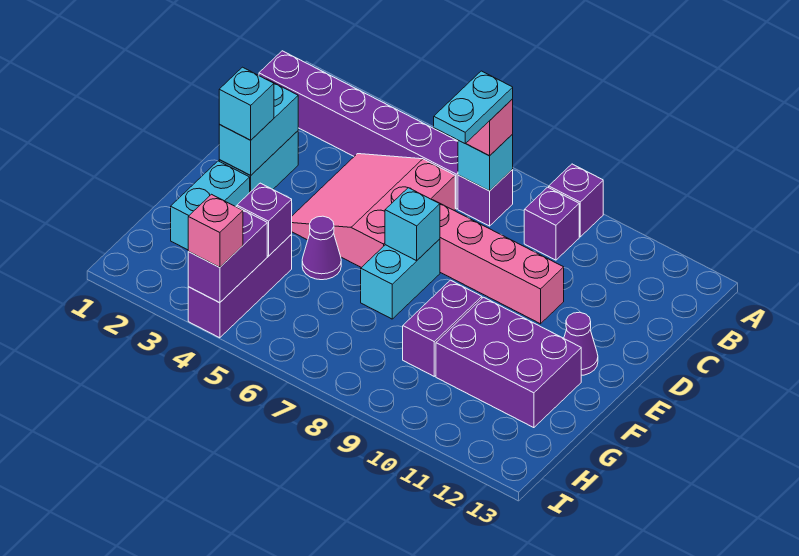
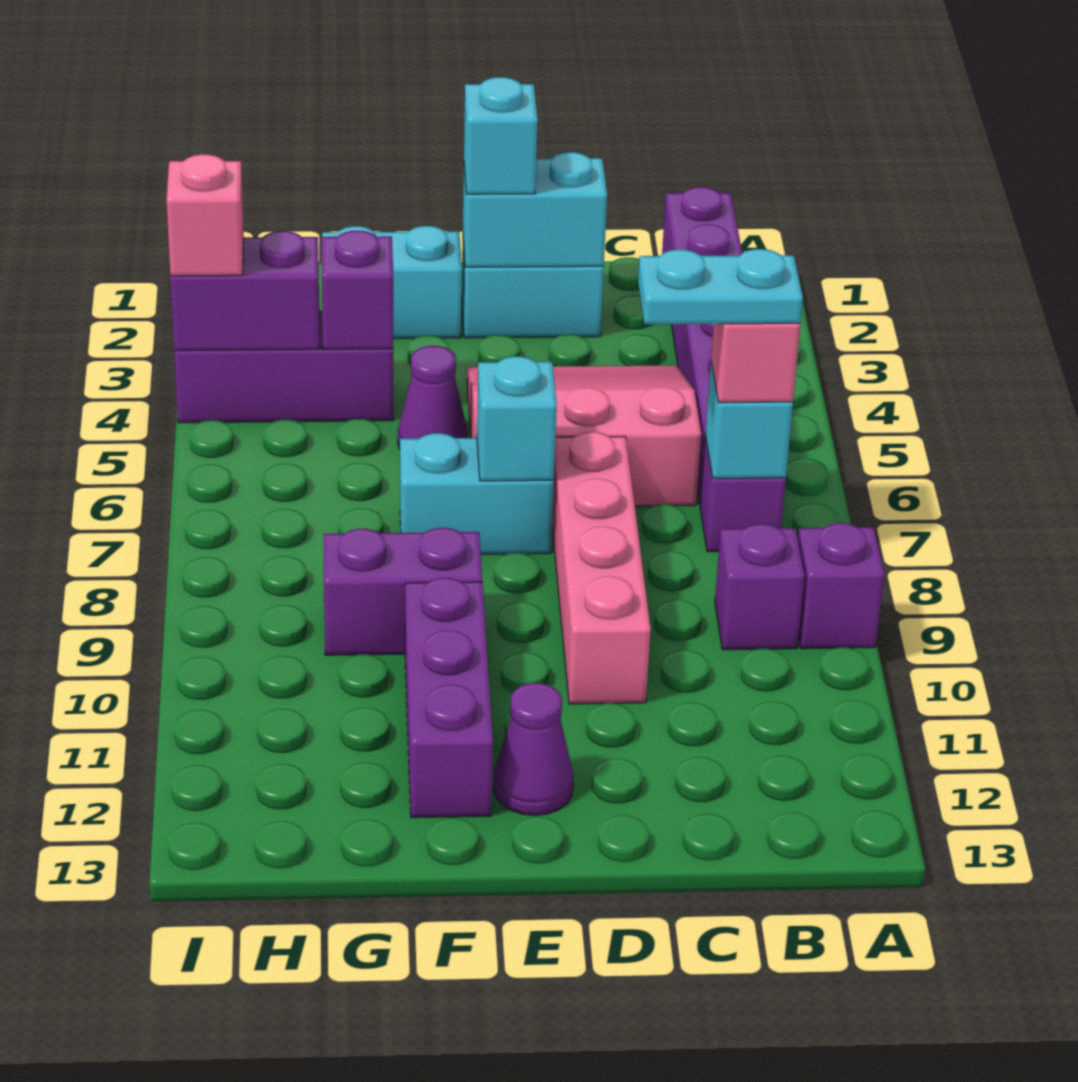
purple 2x3 brick [436,297,581,428] -> purple 1x3 brick [405,578,493,818]

